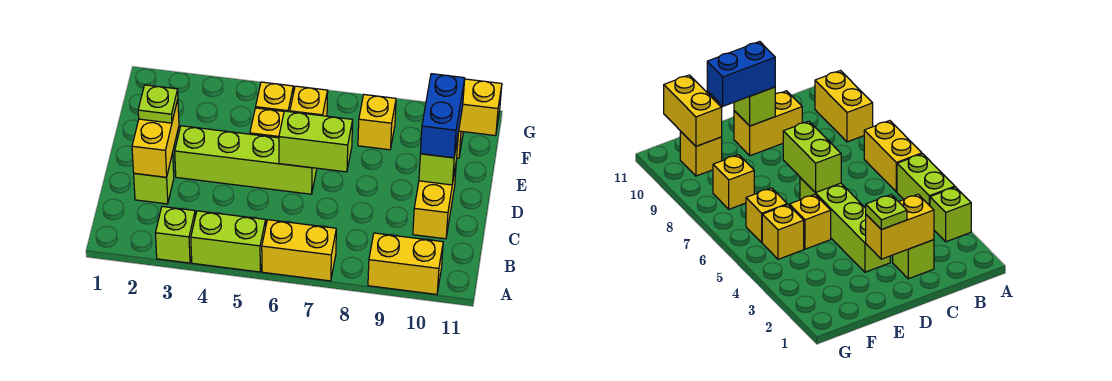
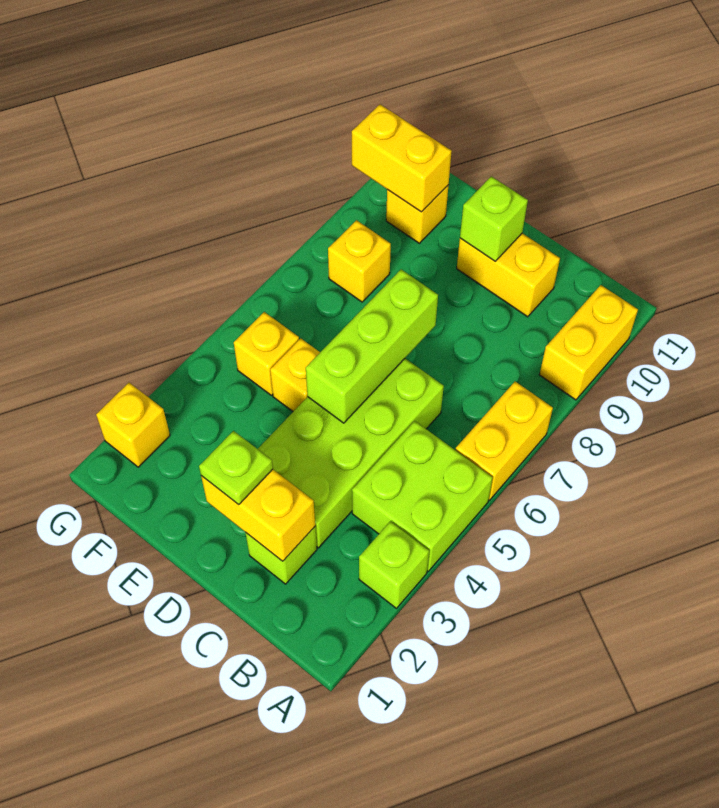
lime 1x2 brick [191,211,266,272] -> lime 2x2 brick [352,421,493,571]
lime 1x4 brick [175,126,317,194] -> lime 2x4 brick [258,358,444,548]
lime 1x2 brick [279,111,353,172] -> lime 1x3 brick [306,269,438,423]
blue 1x2 brick [420,74,465,158] -> none
yellow 1x1 brick [290,86,328,116] -> yellow 1x1 brick moved to [96,383,170,467]
yellow 1x2 brick [459,79,502,136] -> yellow 1x2 brick turned to [352,104,452,212]

